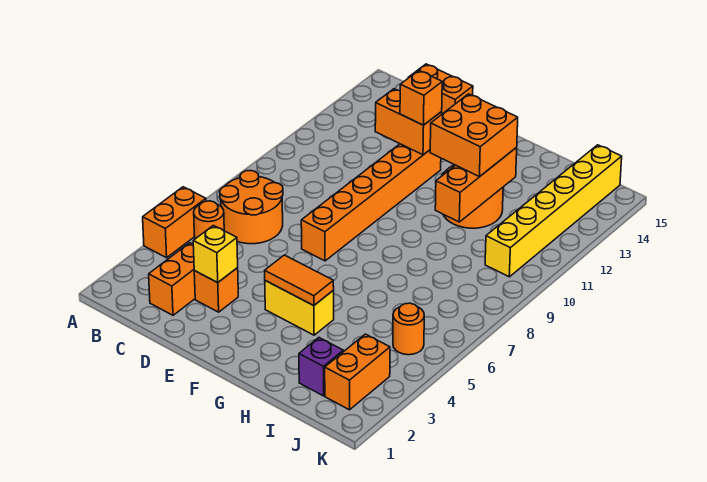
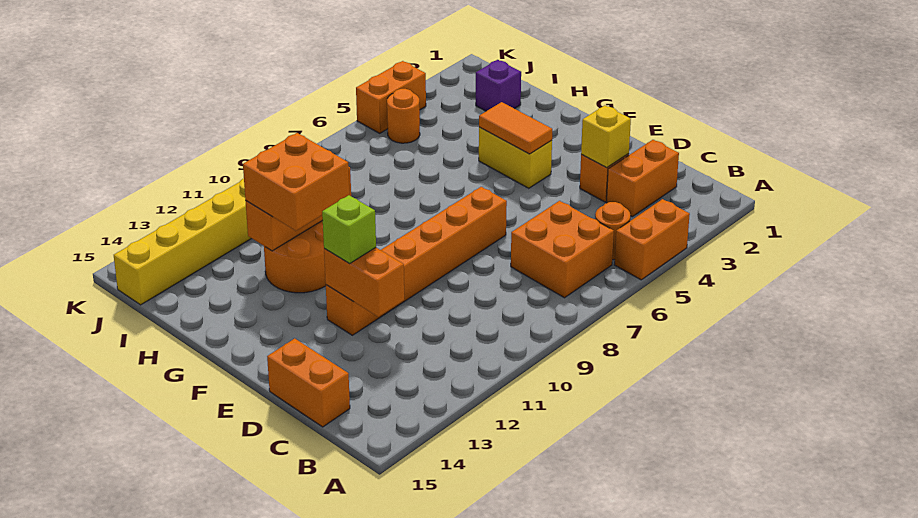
orange 2x2 round brick [220,171,283,244] -> orange 2x2 brick [511,201,614,298]
orange 1x1 brick [400,71,442,125] -> lime 1x1 brick [322,195,376,264]
orange 1x2 brick [325,334,390,410] -> orange 1x2 brick moved to [356,61,426,133]

